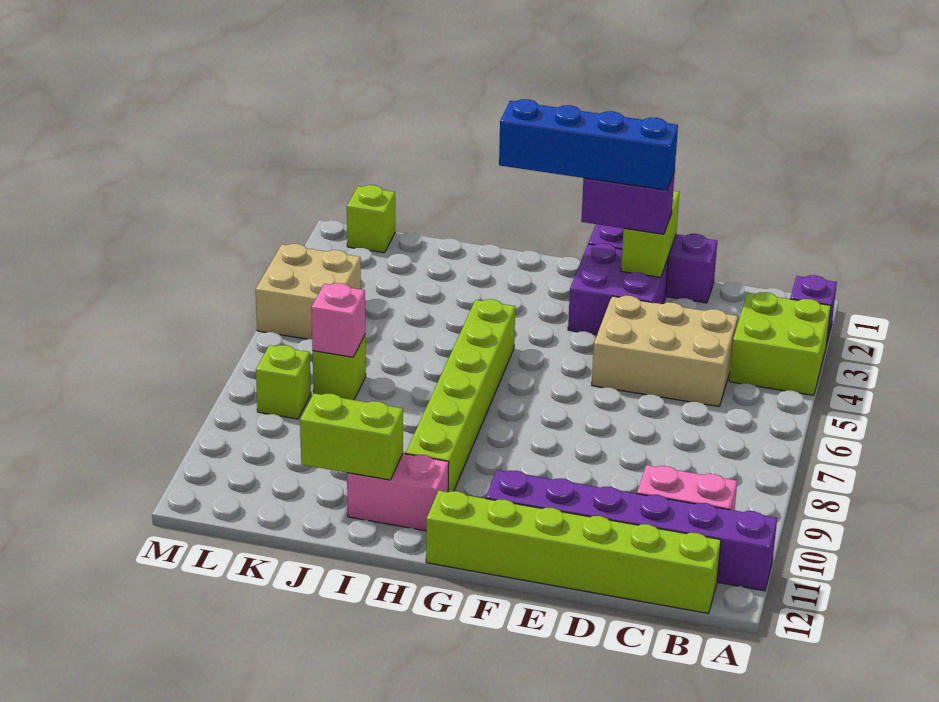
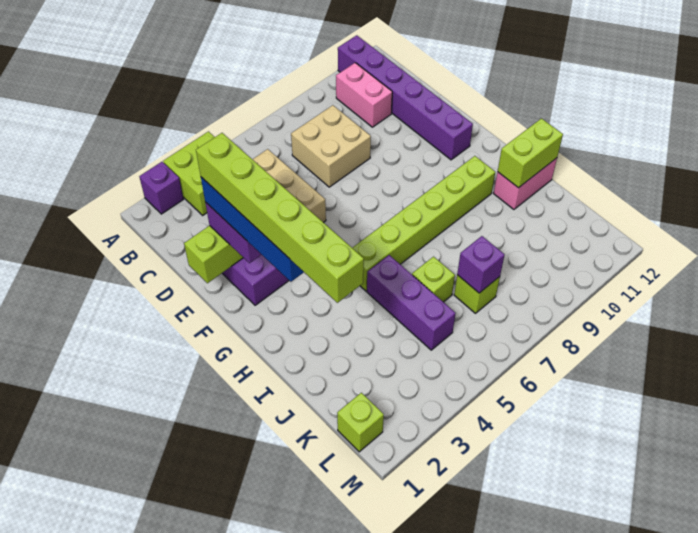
lime 1x6 brick [426,491,721,613] -> lime 1x6 brick moved to [196,133,364,303]
purple 1x3 brick [588,224,717,303] -> purple 1x3 brick moved to [367,255,456,350]
pink 1x2 brick [347,454,449,531] -> pink 1x2 brick turned to [494,158,557,209]
lime 1x2 brick [300,393,403,480] -> lime 1x2 brick turned to [498,119,563,188]
pink 1x1 brick [311,283,365,357] -> purple 1x1 brick [457,236,505,293]
tan 2x2 brick [256,244,361,339] -> tan 2x2 brick moved to [291,105,371,187]
lime 1x1 brick [256,345,311,419] -> lime 1x1 brick moved to [412,257,455,302]

